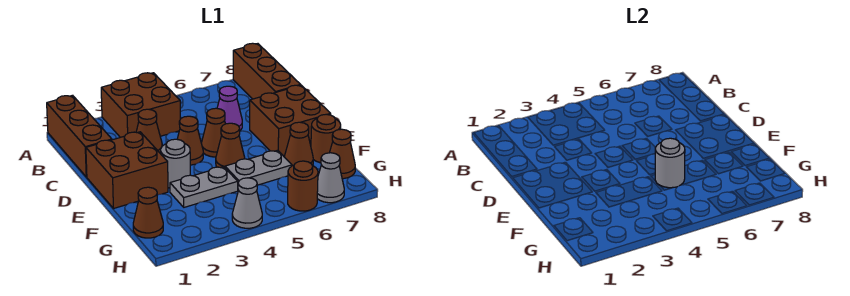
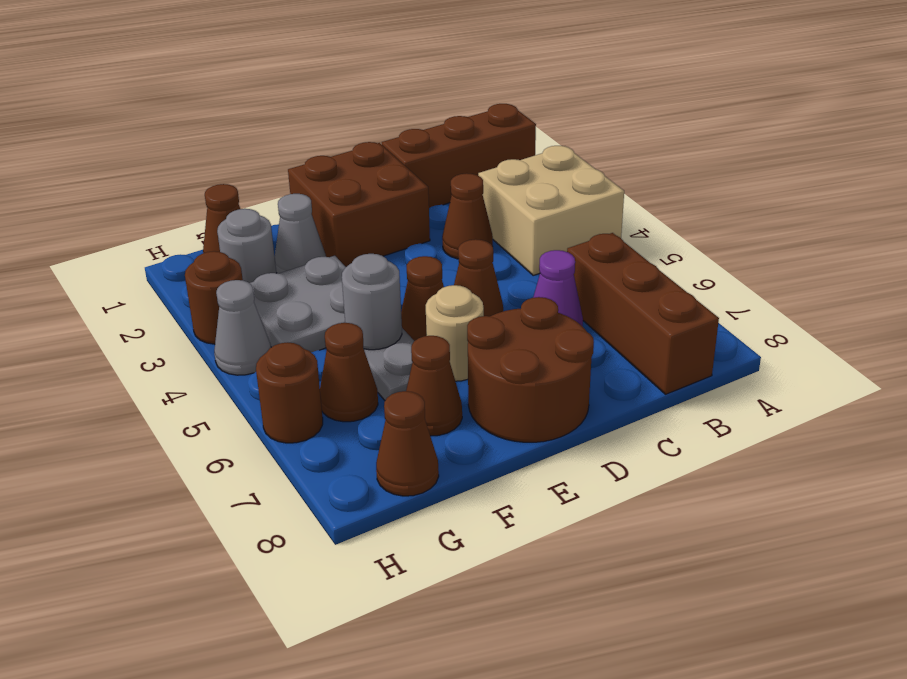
brown 2x2 brick [101,73,180,137] -> tan 2x2 brick [478,146,624,275]
brown 1x3 brick [233,43,300,99] -> brown 1x3 brick turned to [567,233,719,394]
brown 1x1 cone [177,116,203,165] -> brown 1x1 cone moved to [320,323,378,422]
brown 2x2 brick [250,85,331,156] -> brown 2x2 round brick [467,297,594,442]
grey 1x1 round brick [161,139,190,188] -> grey 1x1 round brick moved to [217,209,276,283]
none -> tan 1x1 round brick [426,285,484,381]
grey 1x2 plate [170,167,238,207] -> grey 2x2 plate [250,256,346,352]
brown 1x1 round brick [311,114,341,163] -> brown 1x1 round brick moved to [185,251,243,344]
grey 1x1 cone [317,153,344,203] -> grey 1x1 cone moved to [275,194,326,274]

